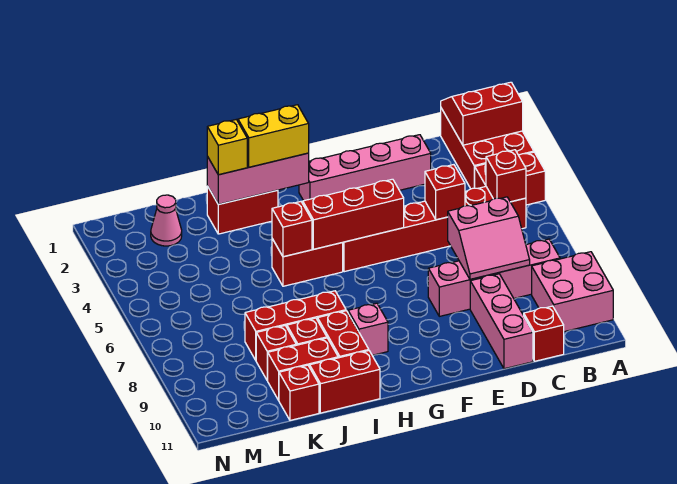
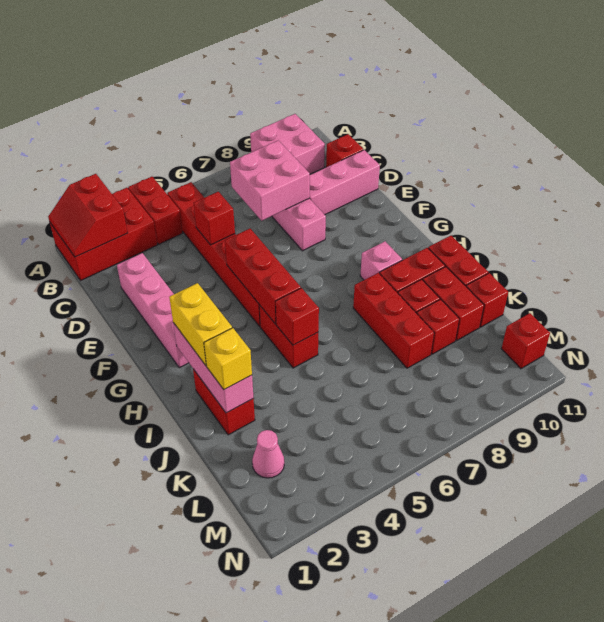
red 1x1 brick [486,150,526,202] -> red 1x1 brick moved to [501,313,550,369]
pink 2x2 slope [448,197,530,279] -> pink 2x2 brick [230,140,310,221]

